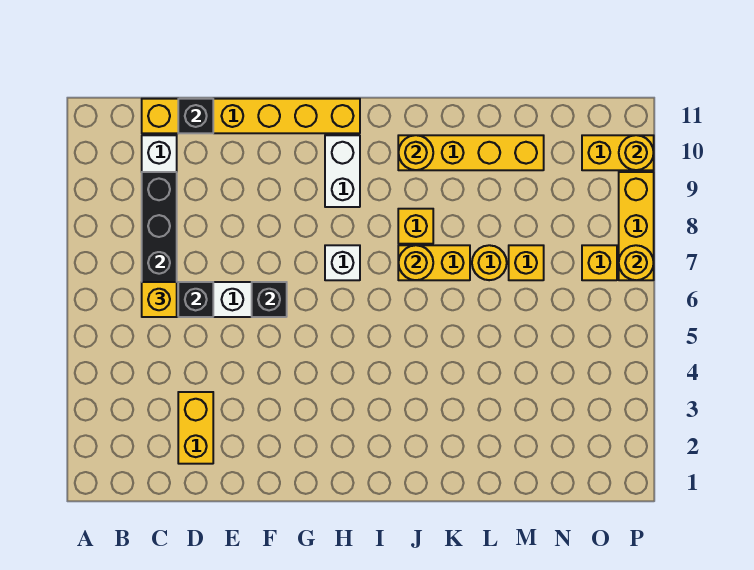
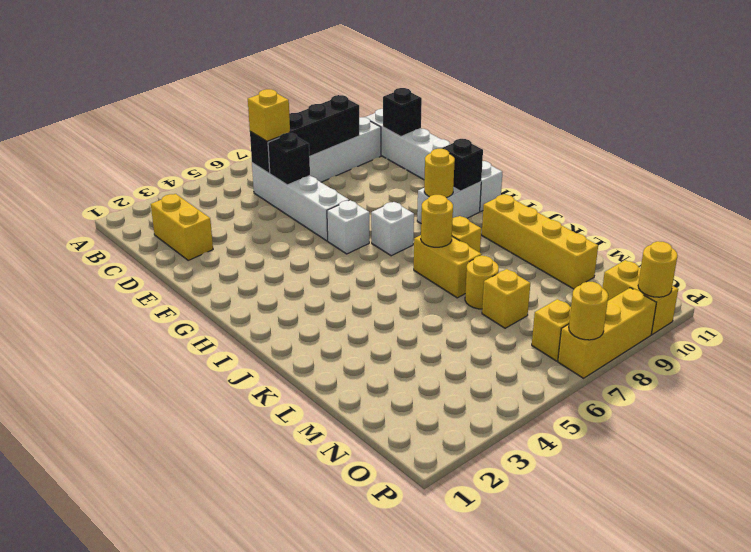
yellow 1x6 brick [142,99,360,133] -> white 1x6 brick [365,109,502,212]
yellow 1x2 brick [178,392,213,464] -> yellow 1x2 brick turned to [151,194,213,260]
black 1x1 brick [252,282,287,317] -> black 1x1 brick moved to [442,139,483,191]
none -> white 1x1 brick [327,200,369,254]
yellow 1x1 round brick [398,135,433,170] -> yellow 1x1 round brick moved to [424,148,455,198]

